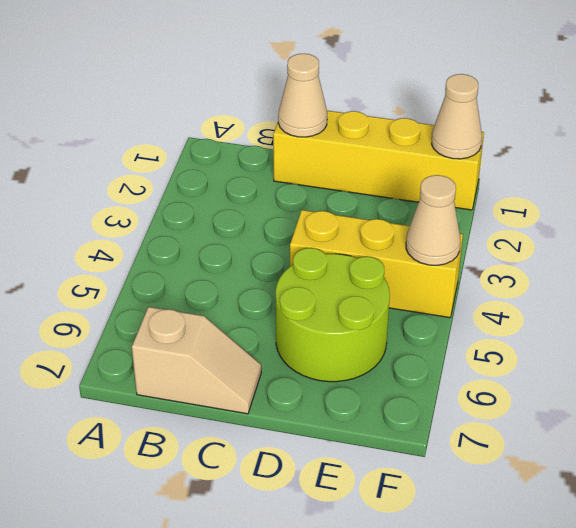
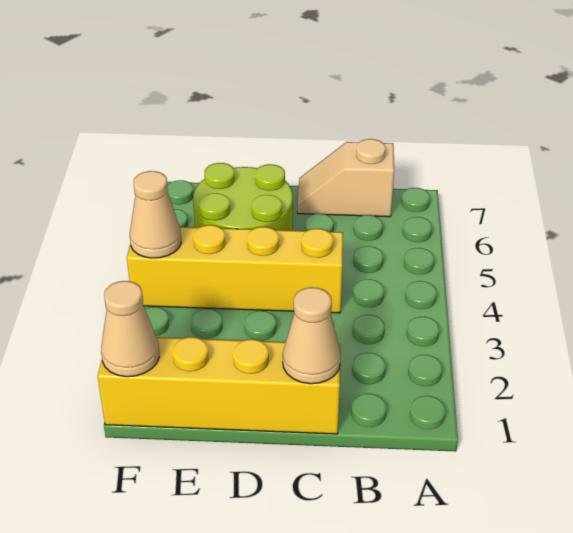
yellow 1x3 brick [290,210,463,318] -> yellow 1x4 brick [127,225,343,313]

